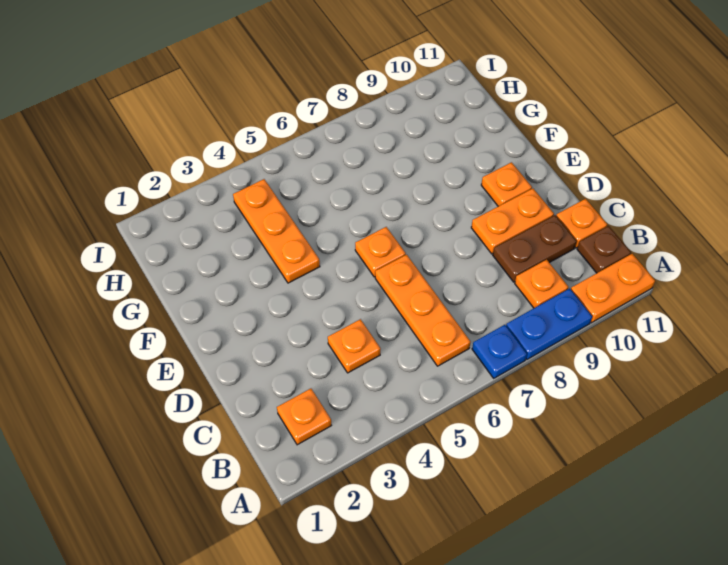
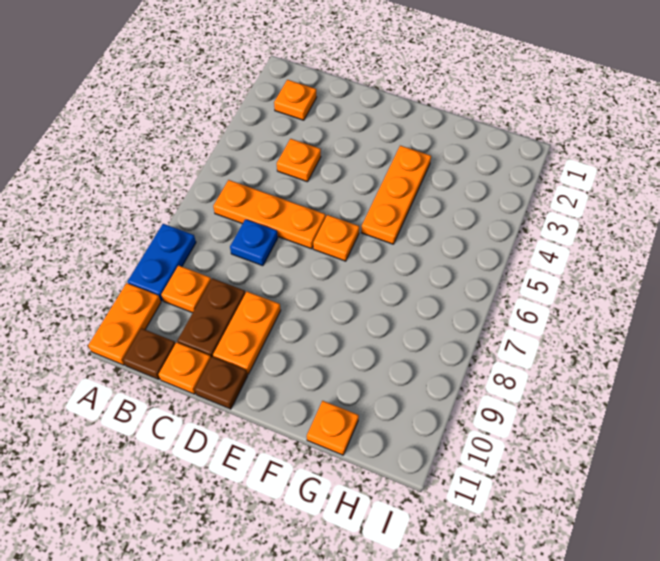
blue 1x1 plate [472,325,527,378] -> blue 1x1 plate moved to [230,219,278,266]
none -> brown 1x1 plate [195,357,248,409]
orange 1x1 plate [481,162,532,206] -> orange 1x1 plate moved to [307,401,359,455]
orange 1x3 plate [233,179,320,283] -> orange 1x3 plate turned to [361,146,431,244]

